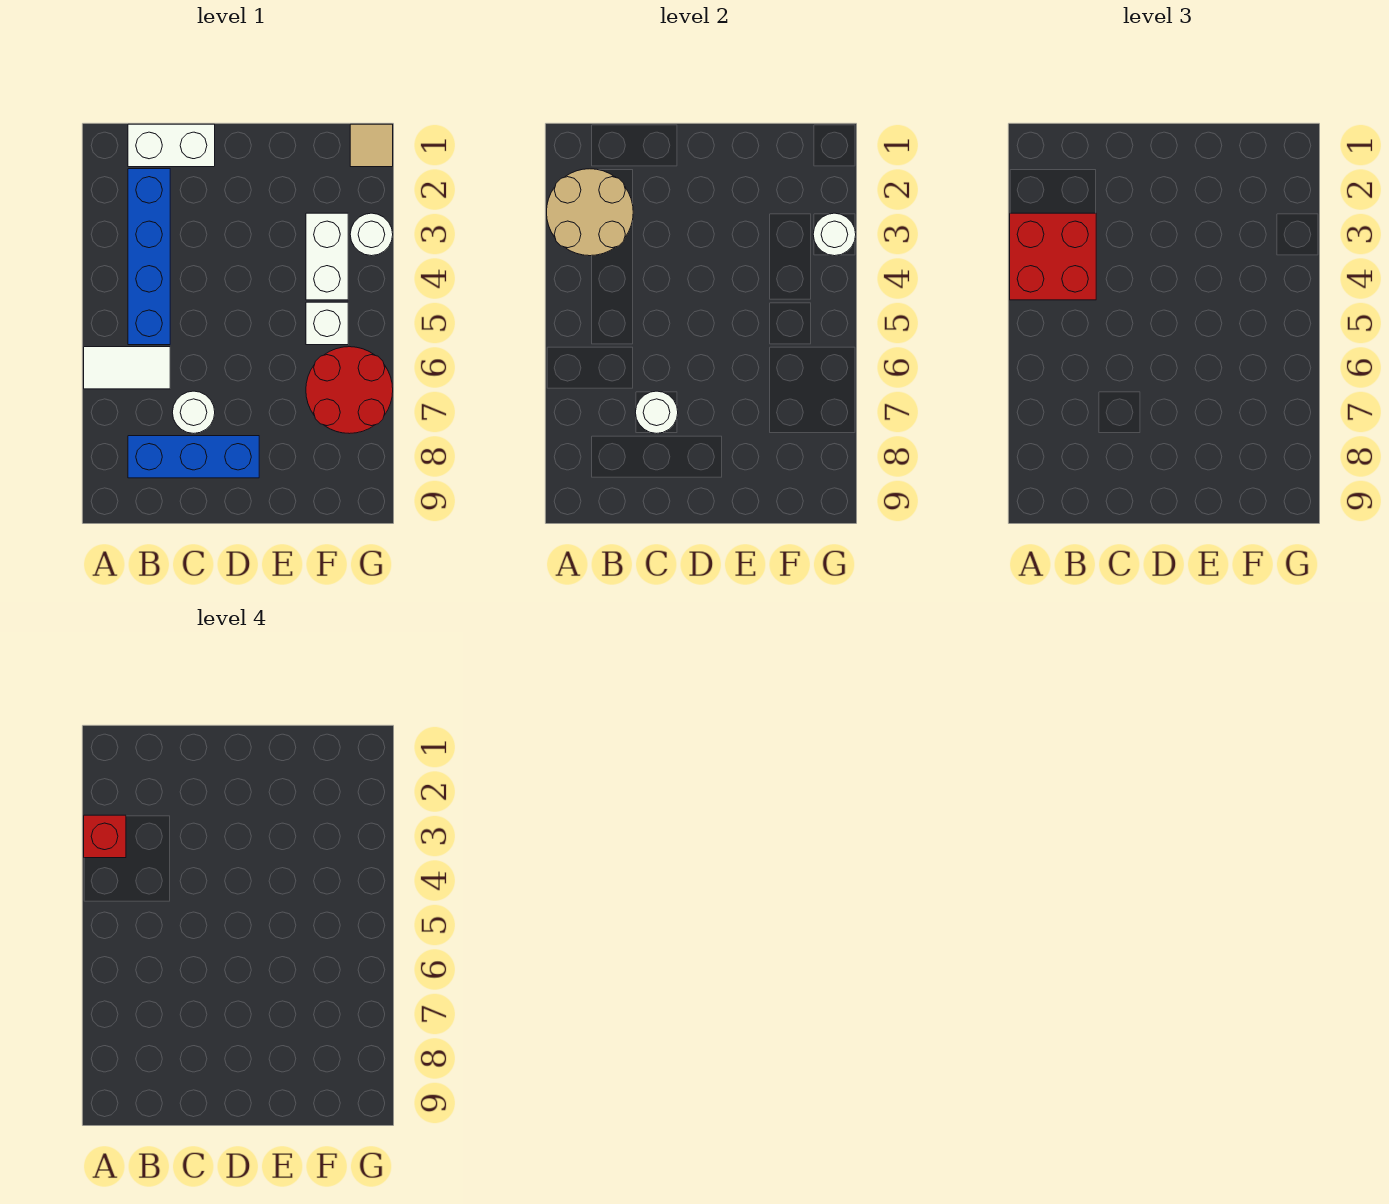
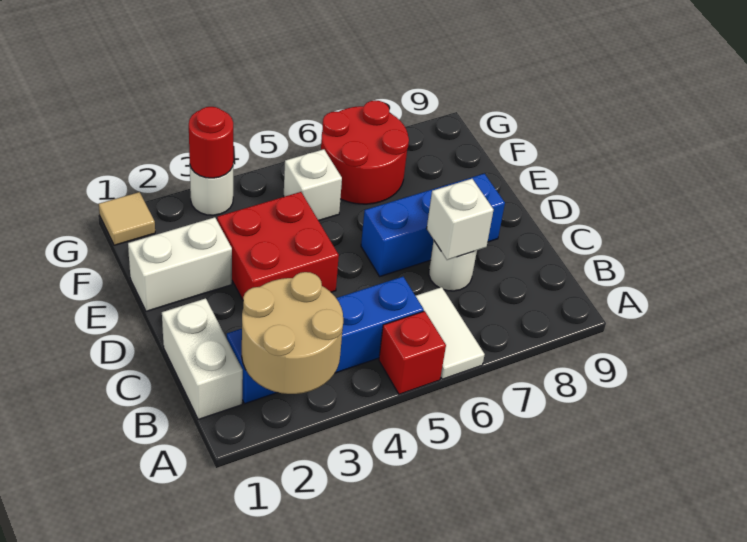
red 2x2 brick [1010,213,1096,300] -> red 2x2 brick moved to [217,192,339,300]
red 1x1 brick [84,815,126,858] -> red 1x1 brick moved to [379,311,446,394]
blue 1x3 brick [128,436,259,478] -> blue 1x3 brick turned to [361,174,505,276]
white 1x1 round brick [635,391,678,433] -> white 1x1 brick [427,179,493,260]
white 1x2 brick [306,213,348,300] -> white 1x2 brick moved to [128,217,232,311]
white 1x1 round brick [813,213,856,256] -> red 1x1 round brick [189,107,233,178]

